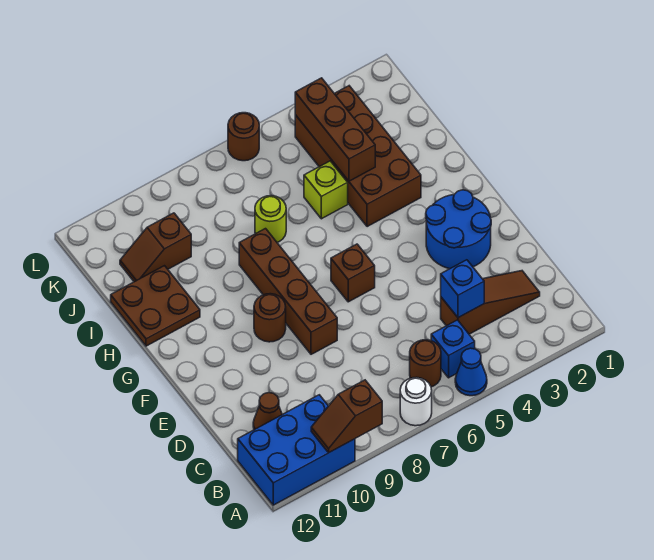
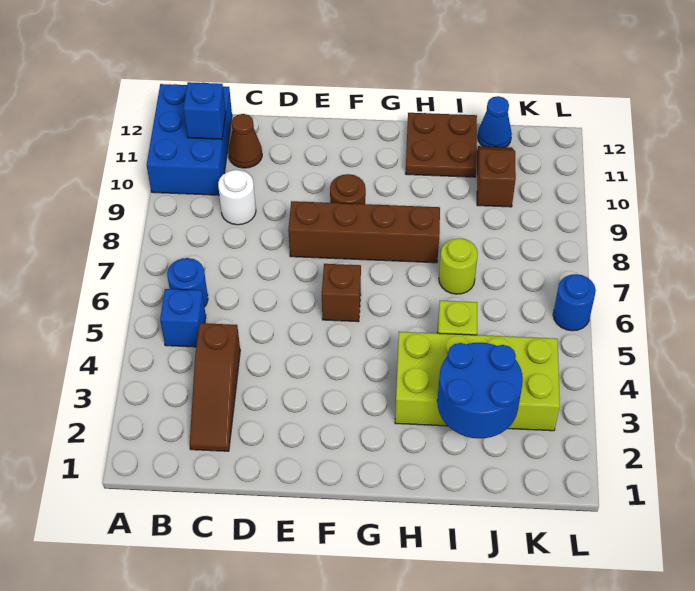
blue 1x1 cone [455,348,487,396] -> blue 1x1 cone moved to [478,96,512,147]
white 1x1 round brick [400,377,432,426] -> white 1x1 round brick moved to [218,170,256,225]
brown 1x2 slope [311,380,382,453] -> none
brown 1x1 round brick [410,340,441,387] -> blue 1x1 round brick [167,258,208,307]
blue 1x1 brick [441,260,484,318] -> blue 1x1 brick moved to [184,82,226,139]
blue 2x2 round brick [426,190,491,269] -> blue 2x2 round brick moved to [437,343,523,438]
brown 2x4 brick [295,86,421,227] -> lime 2x4 brick [395,332,560,431]
brown 1x3 brick [295,78,375,181] -> none
brown 1x1 round brick [228,113,259,161] -> blue 1x1 round brick [553,274,596,331]

